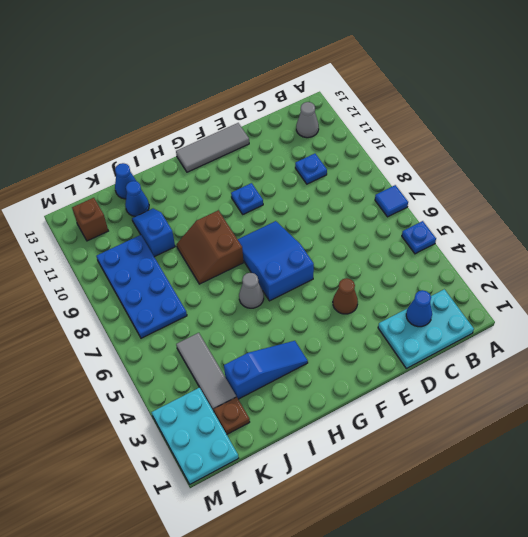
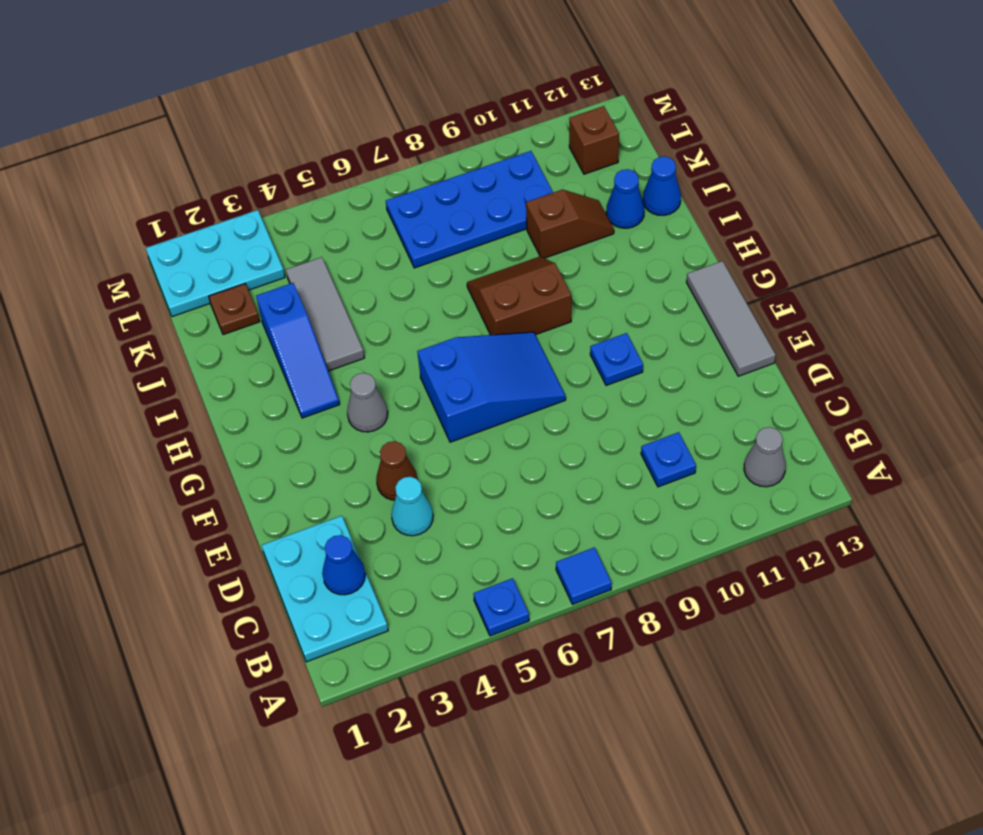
none -> cyan 1x1 cone [391,477,433,536]
grey 1x1 cone [239,273,264,308] -> grey 1x1 cone moved to [347,373,388,432]
blue 1x2 slope [132,208,175,257] -> brown 1x2 slope [526,189,614,258]
grey 1x3 tile [176,333,236,412] -> grey 1x3 tile turned to [286,257,364,371]

